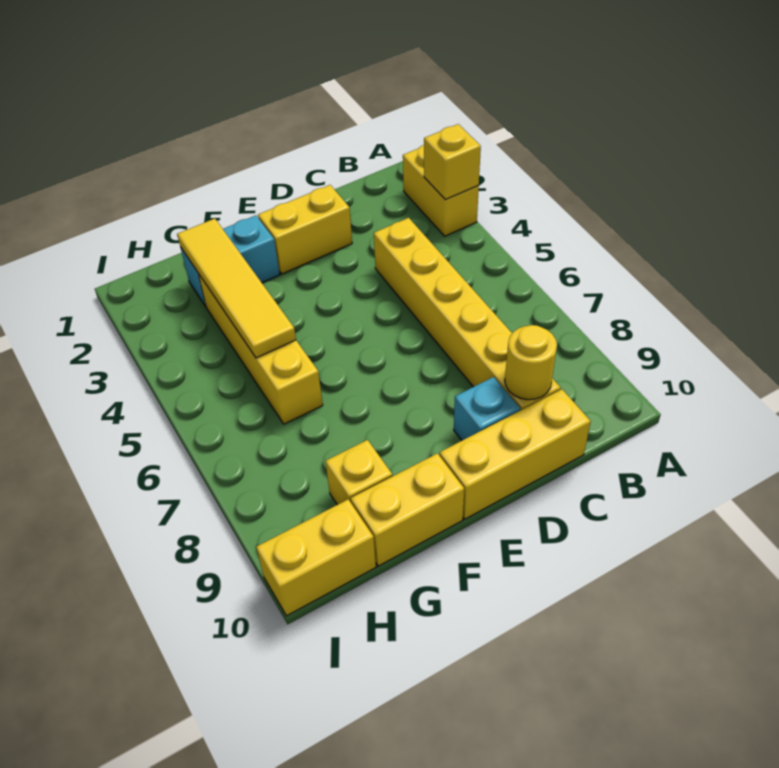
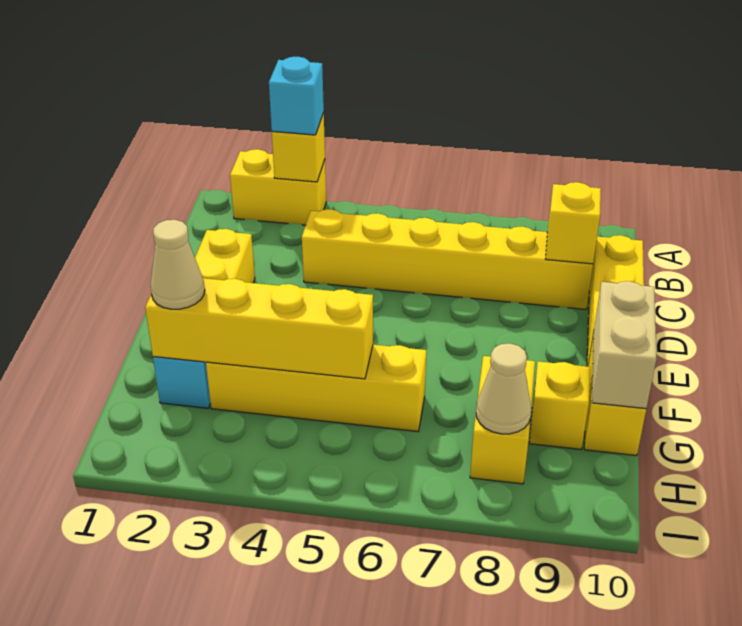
yellow 1x1 round brick [505,325,557,400] -> yellow 1x1 brick [546,182,601,264]
cyan 1x1 brick [454,377,520,440] -> cyan 1x1 brick moved to [269,57,324,135]
none -> tan 1x2 brick [592,281,656,409]
yellow 1x4 tile [177,219,296,358] -> yellow 1x4 brick [145,278,373,379]
none -> tan 1x1 cone [150,220,205,309]
none -> tan 1x1 cone [476,343,531,434]
yellow 1x2 brick [256,499,376,616] -> yellow 1x2 brick moved to [470,356,535,484]

